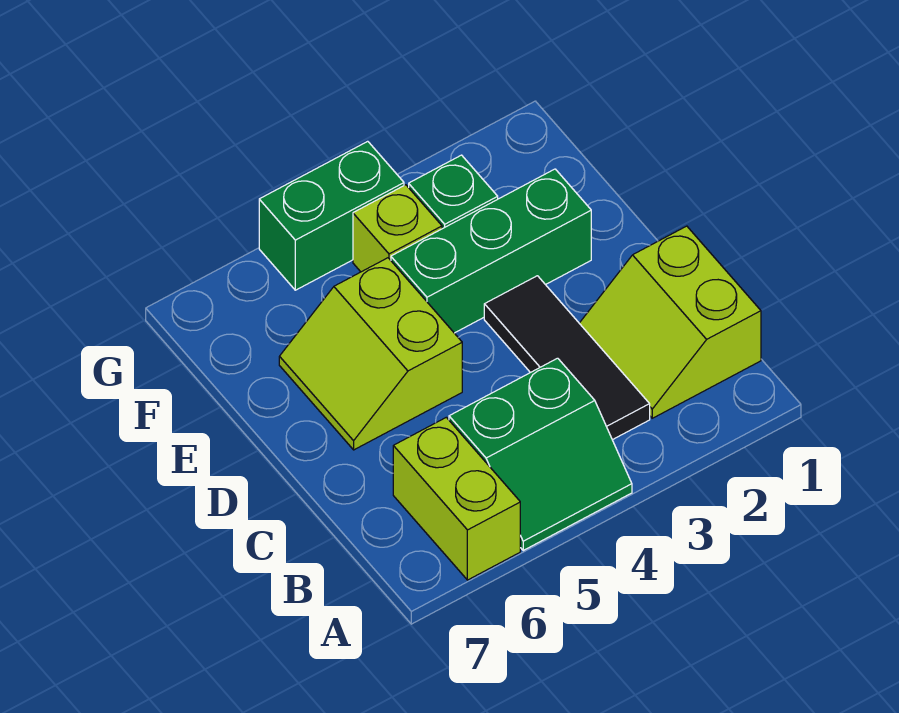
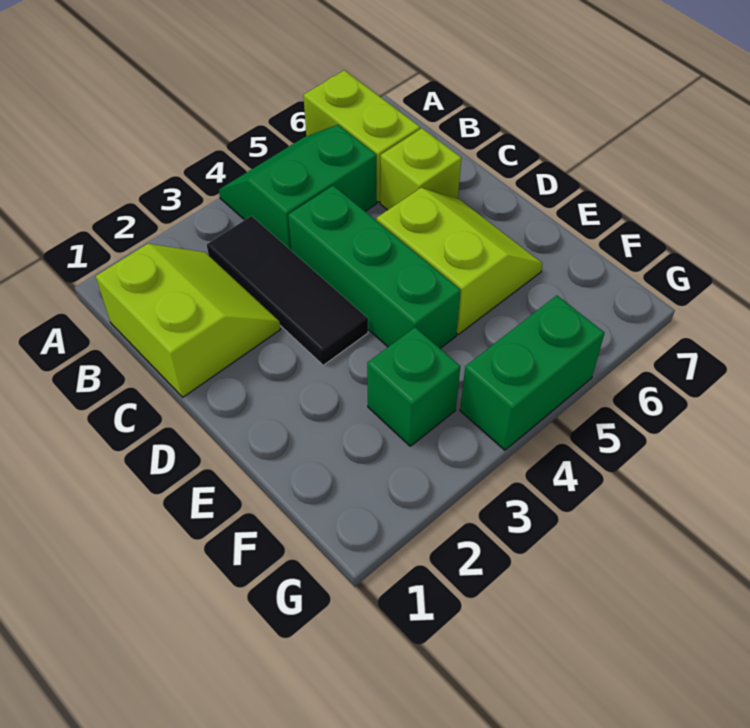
green 1x3 brick [391,169,591,333] -> green 1x3 brick turned to [288,186,461,348]
lime 1x1 brick [353,185,442,272] -> lime 1x1 brick moved to [380,128,461,210]

